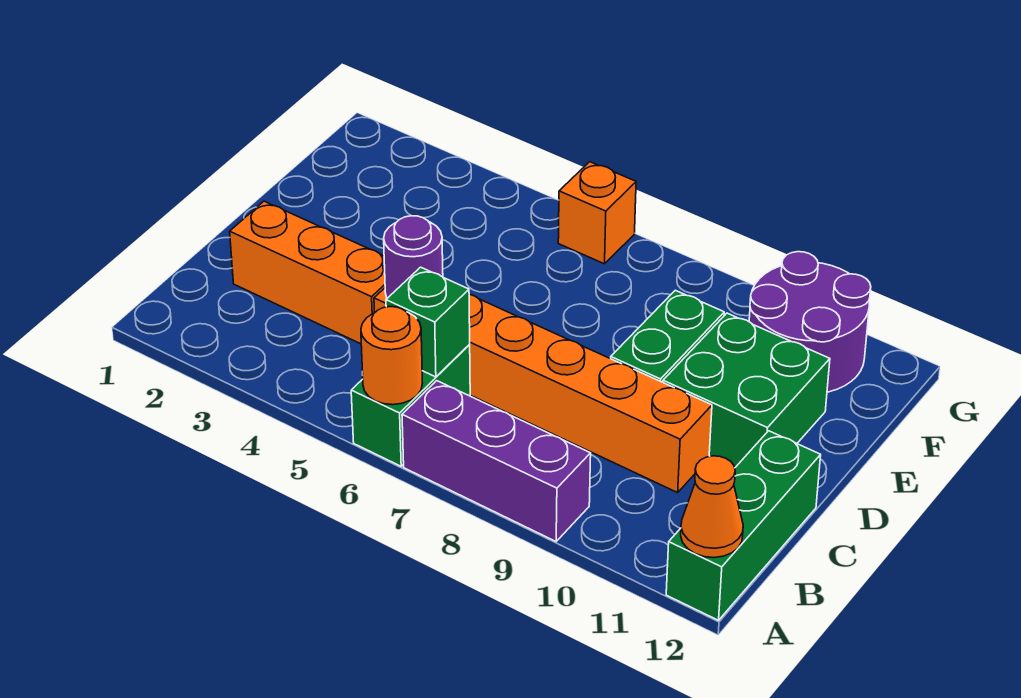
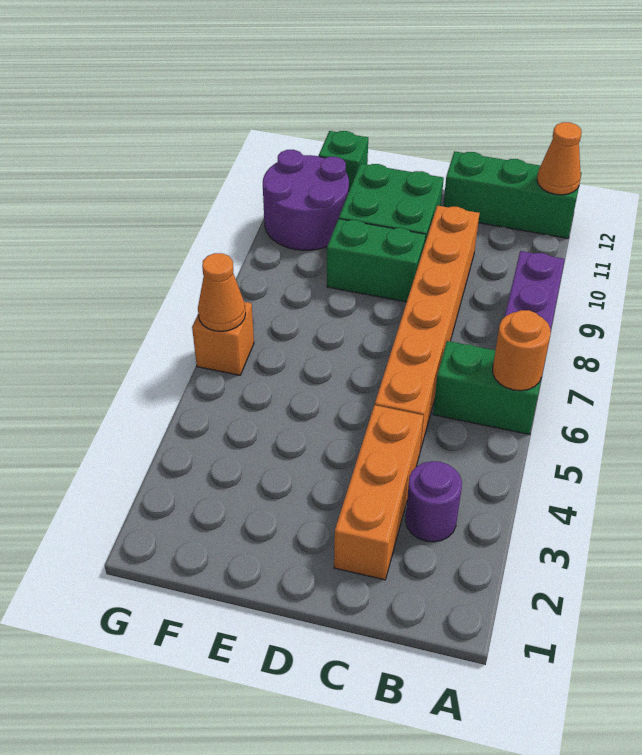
green 1x1 brick [386,267,470,377] -> green 1x1 brick moved to [319,131,368,190]
purple 1x1 round brick [384,216,443,298] -> purple 1x1 round brick moved to [405,461,462,542]
none -> orange 1x1 cone [198,253,246,331]

